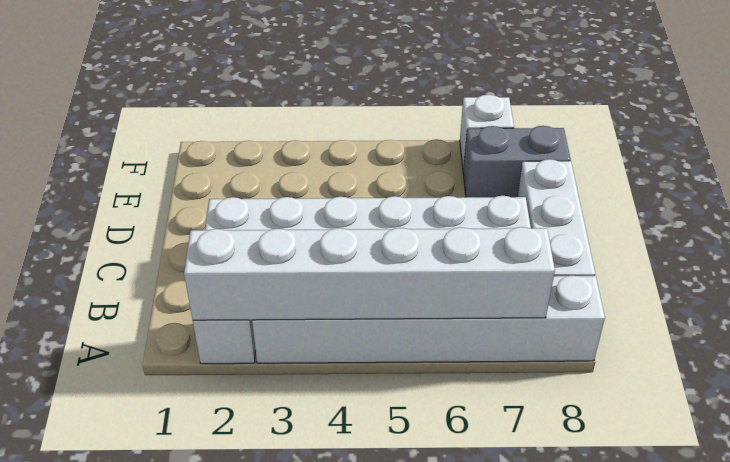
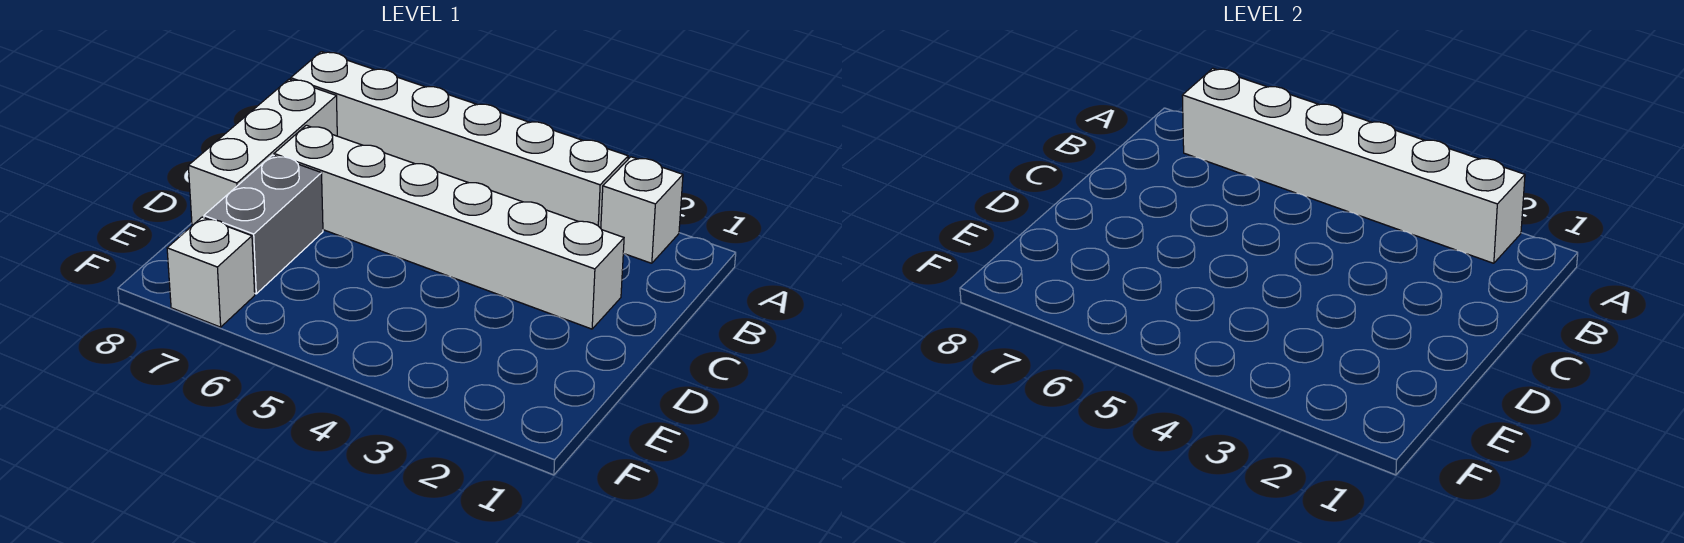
grey 1x2 brick [463,126,571,197] -> grey 1x2 brick turned to [204,155,323,294]

